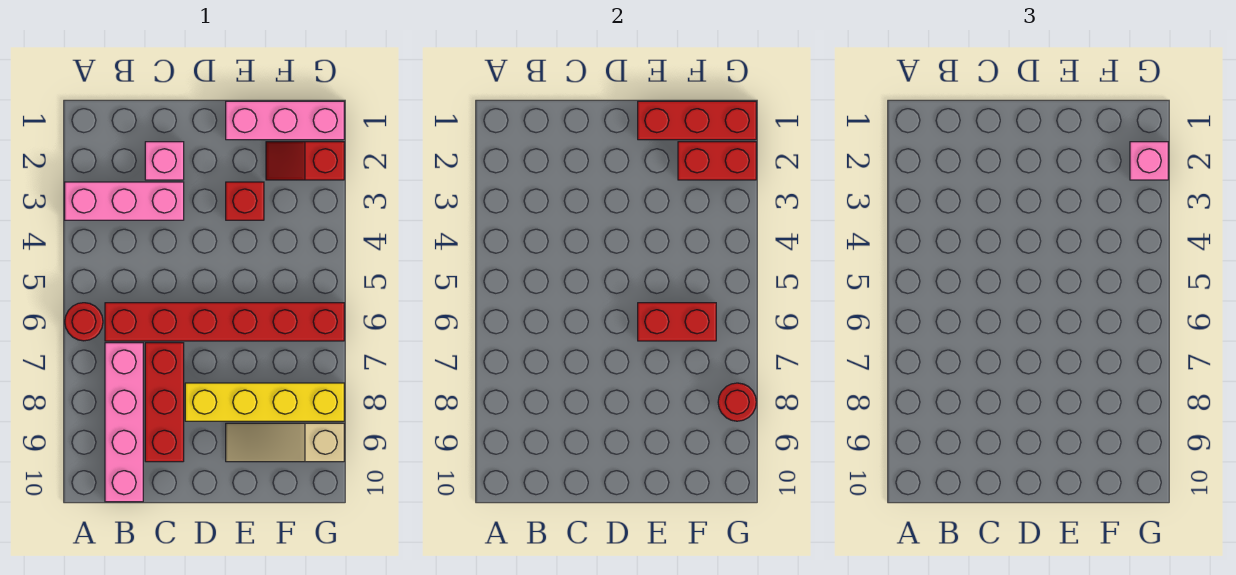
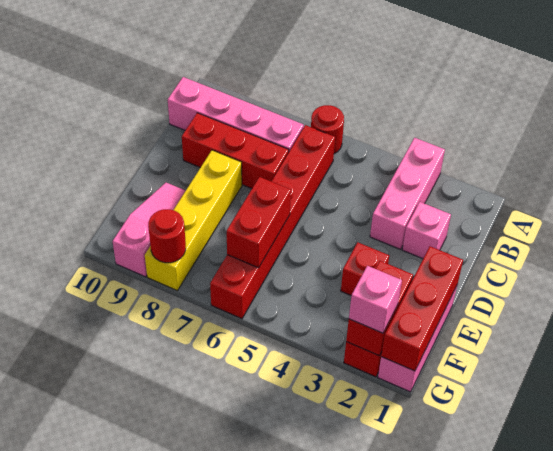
tan 1x3 slope [226,423,344,462] -> pink 1x3 slope [113,183,186,277]

